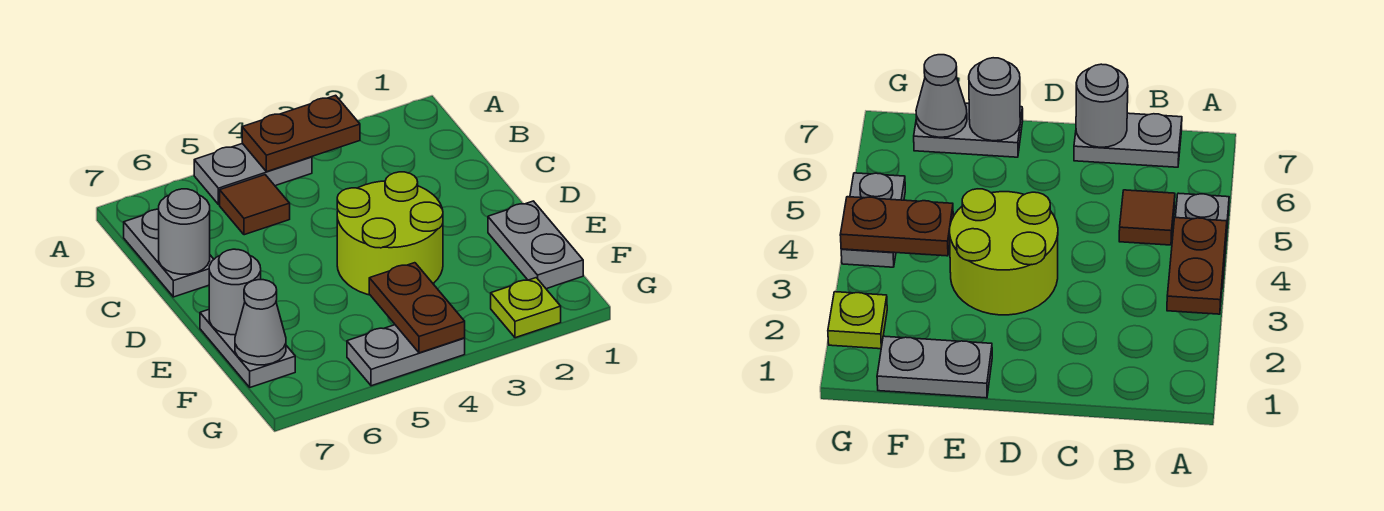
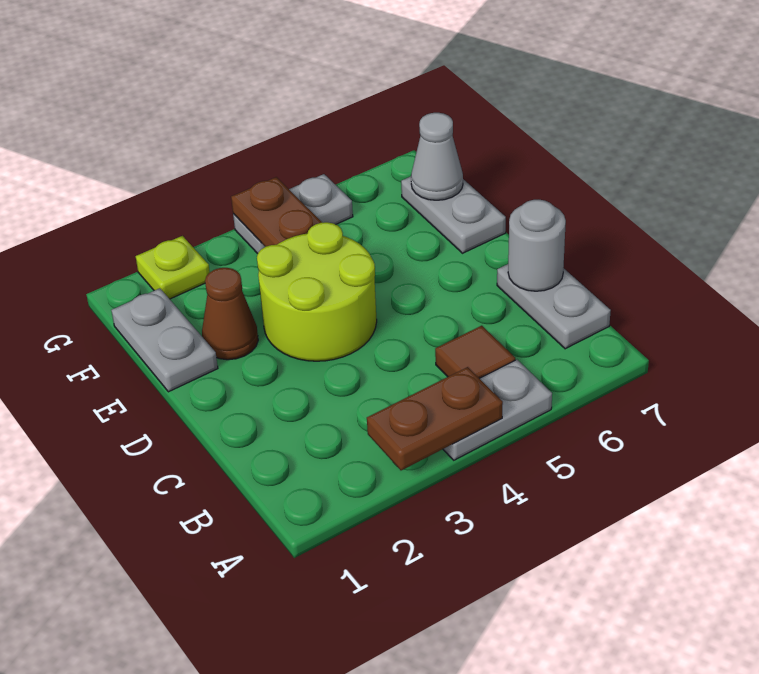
none -> brown 1x1 cone [202,268,258,360]
grey 1x1 round brick [209,249,261,335] -> none

